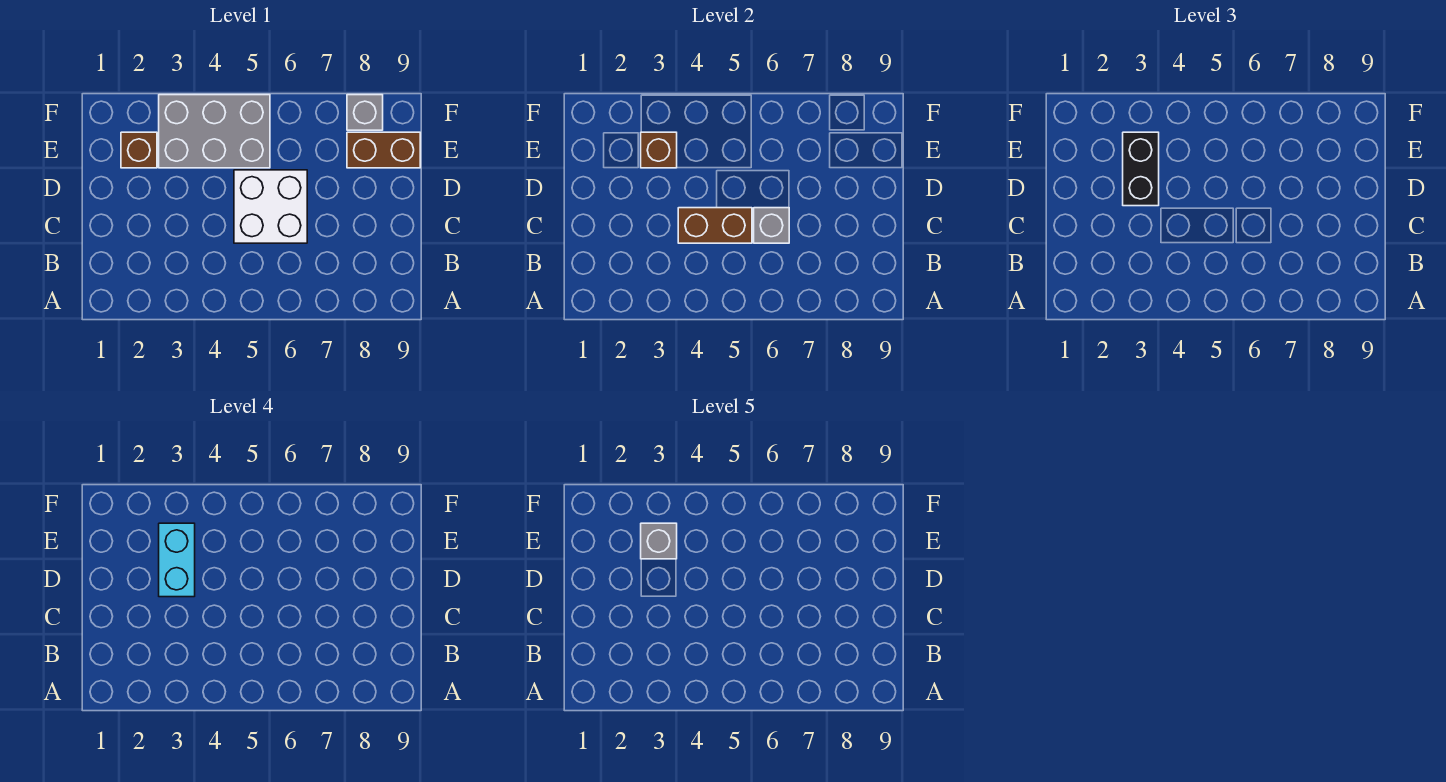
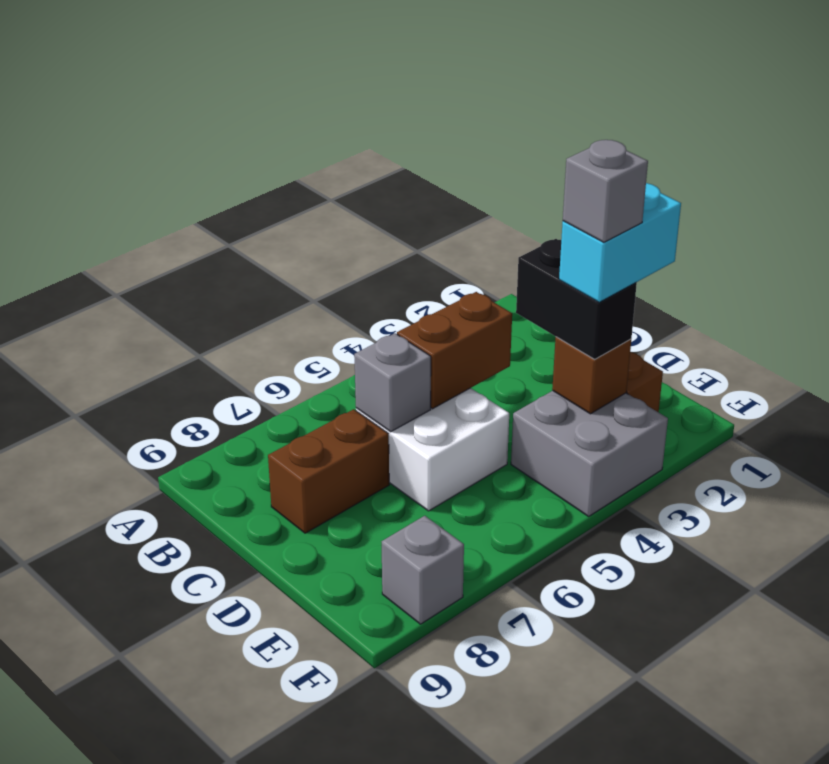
cyan 1x2 brick [159,523,195,597] -> cyan 1x2 brick turned to [559,183,681,302]
grey 2x3 brick [159,95,270,168] -> grey 2x2 brick [511,391,668,516]
brown 1x2 brick [347,132,420,168] -> brown 1x2 brick moved to [268,409,389,533]

